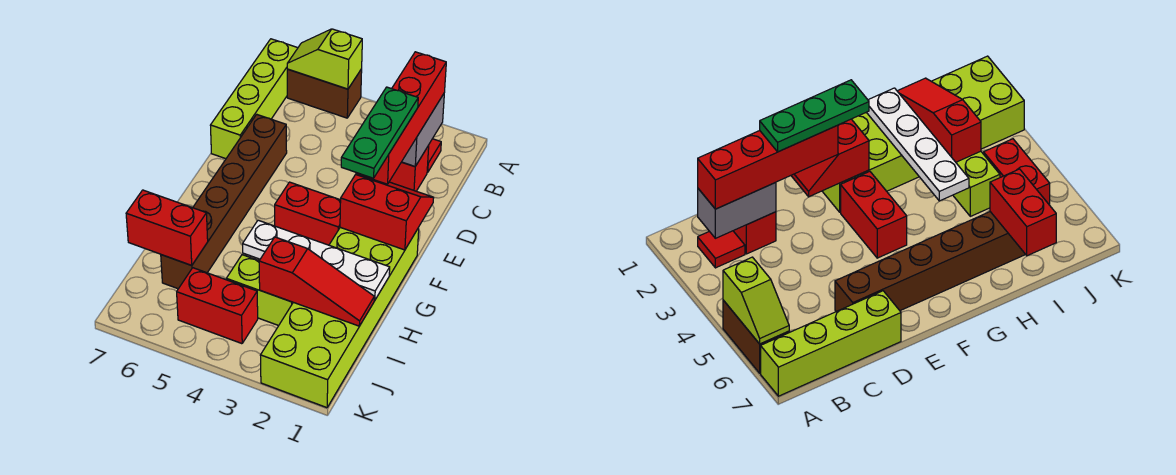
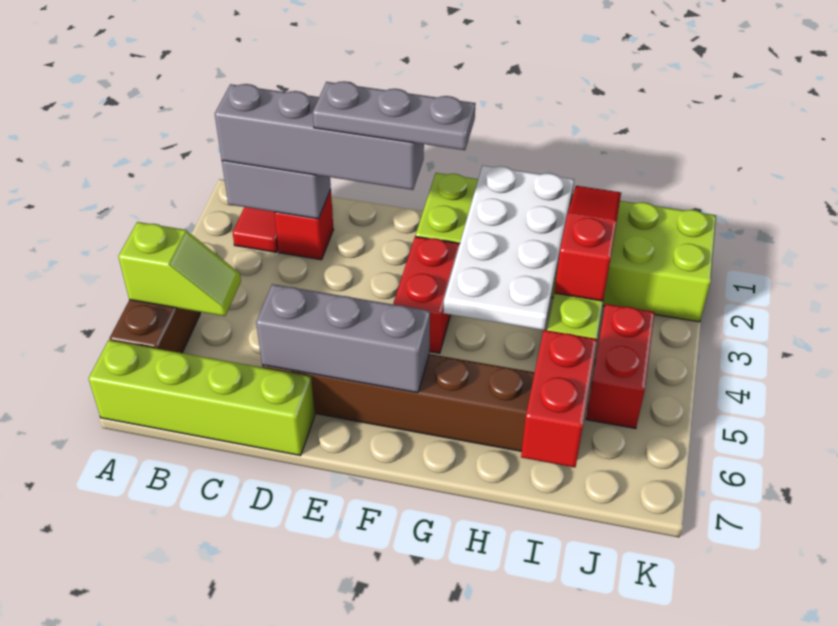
lime 1x2 slope [287,29,362,89] -> lime 1x2 slope turned to [118,222,241,316]
red 1x4 brick [356,52,446,184] -> grey 1x4 brick [215,84,424,190]
green 1x3 plate [341,87,418,178] -> grey 1x3 plate [313,81,476,150]
none -> grey 1x3 brick [256,284,430,393]
red 2x2 slope [340,174,434,250] -> none
white 1x4 plate [243,220,390,300] -> white 2x4 plate [443,166,574,330]

